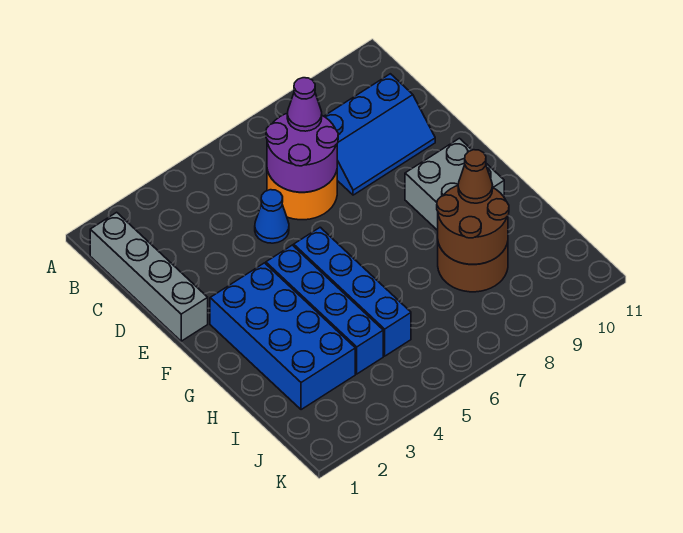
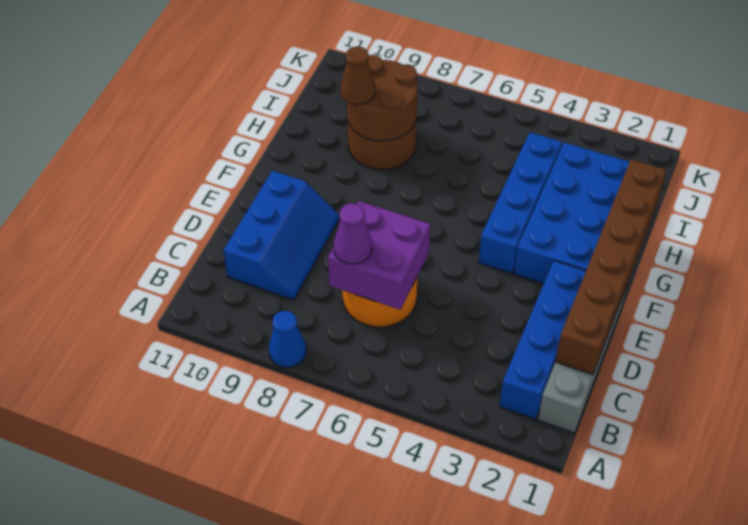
none -> brown 1x6 brick [556,159,666,375]
purple 2x2 round brick [266,114,338,192] -> purple 2x2 brick [328,201,430,310]
blue 2x3 slope [324,74,435,195] -> blue 2x3 slope turned to [223,171,339,300]
blue 1x1 cone [255,190,289,243] -> blue 1x1 cone moved to [269,311,306,367]
blue 1x4 brick [294,227,411,356] -> blue 1x4 brick moved to [499,260,586,420]
grey 2x2 brick [405,138,504,230] -> none

